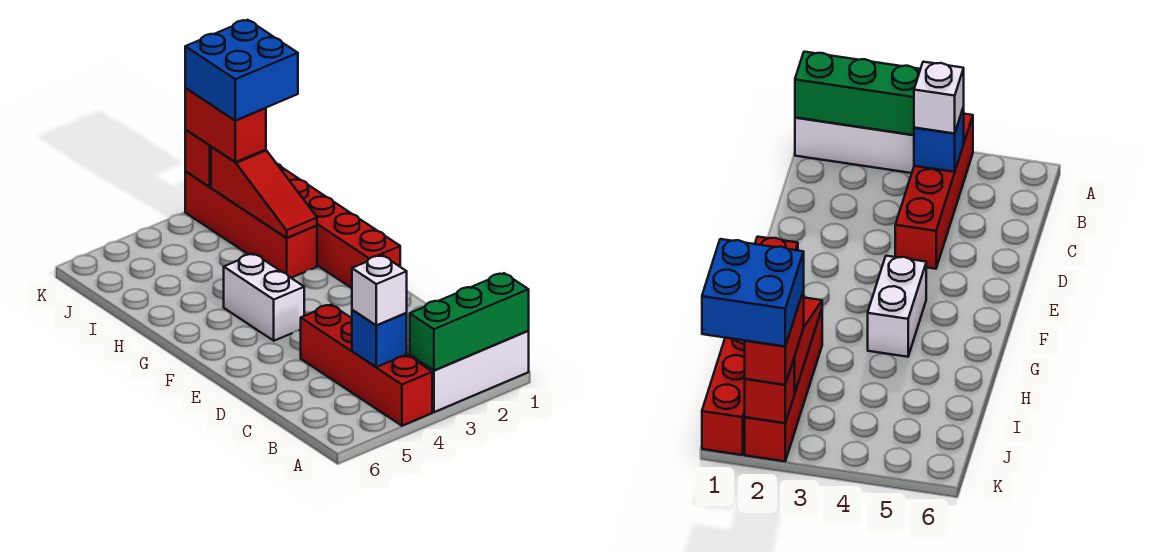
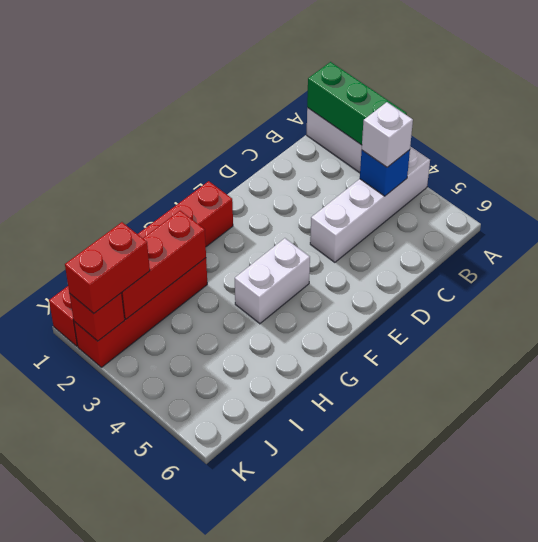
red 1x4 brick [301,305,432,426] -> white 1x4 brick [310,146,430,262]
red 1x3 slope [211,147,317,238] -> red 1x3 brick [122,211,206,319]
blue 2x2 brick [185,20,298,120] -> none

